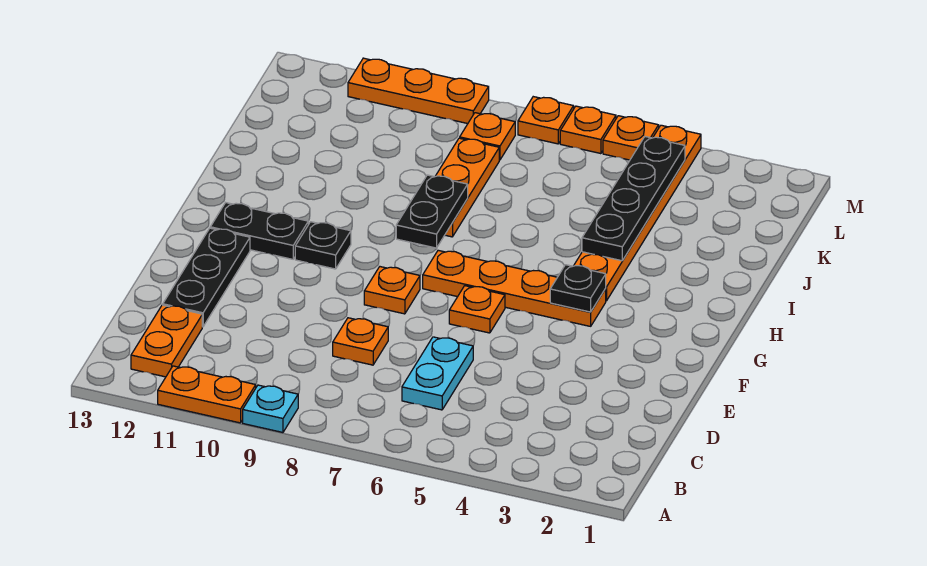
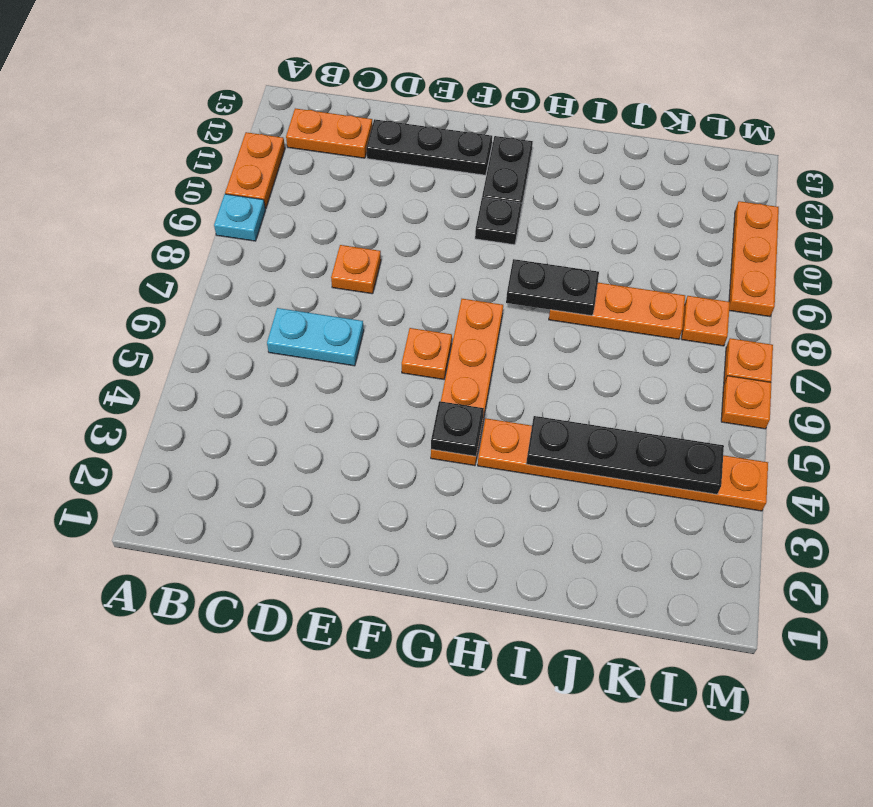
orange 1x1 plate [364,267,420,314] -> none
orange 1x1 plate [603,116,659,160] -> none

